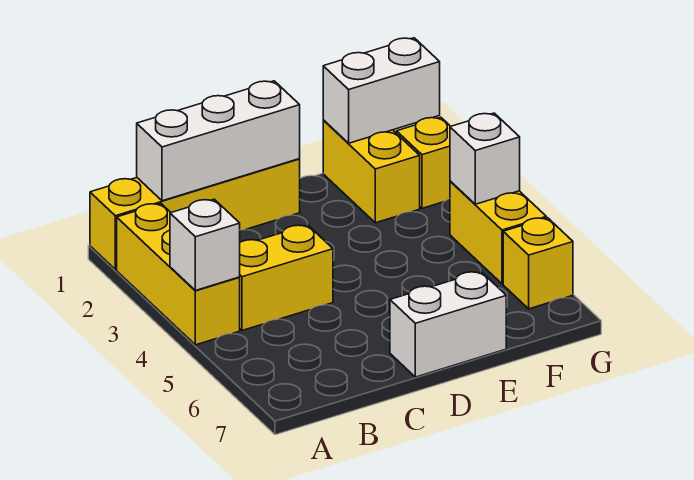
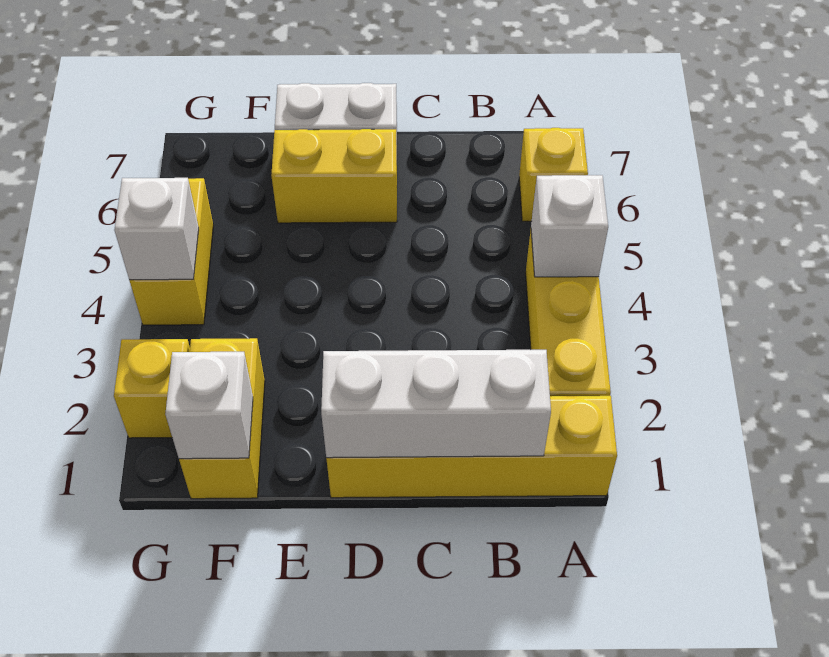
yellow 1x2 brick [239,225,333,330] -> yellow 1x2 brick moved to [271,129,397,223]
white 1x2 brick [323,38,440,143] -> white 1x1 brick [165,352,253,459]
yellow 1x1 brick [503,218,573,309] -> yellow 1x1 brick moved to [519,128,588,221]

